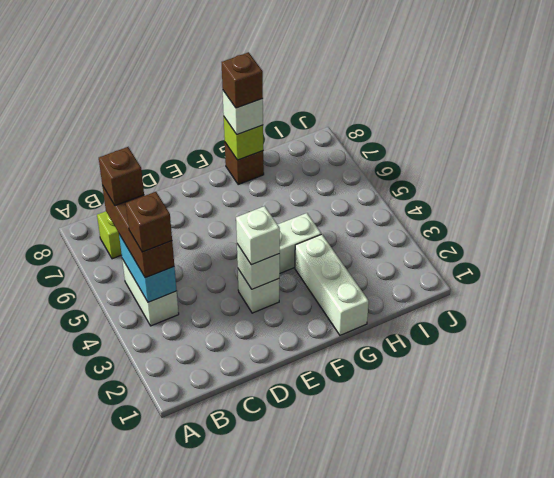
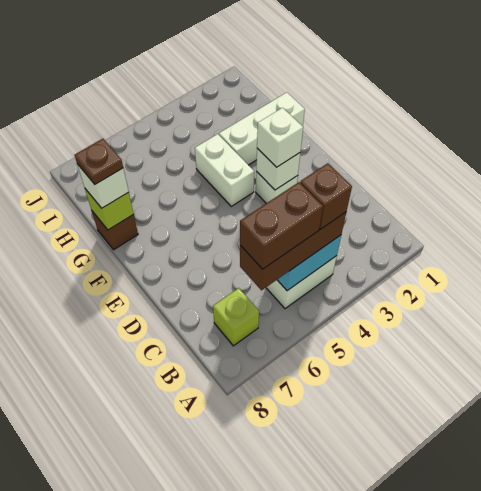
brown 1x1 brick [99,147,144,205] -> brown 1x2 brick [240,182,323,269]
brown 1x1 brick [222,52,263,108] -> brown 1x1 plate [75,139,123,184]

